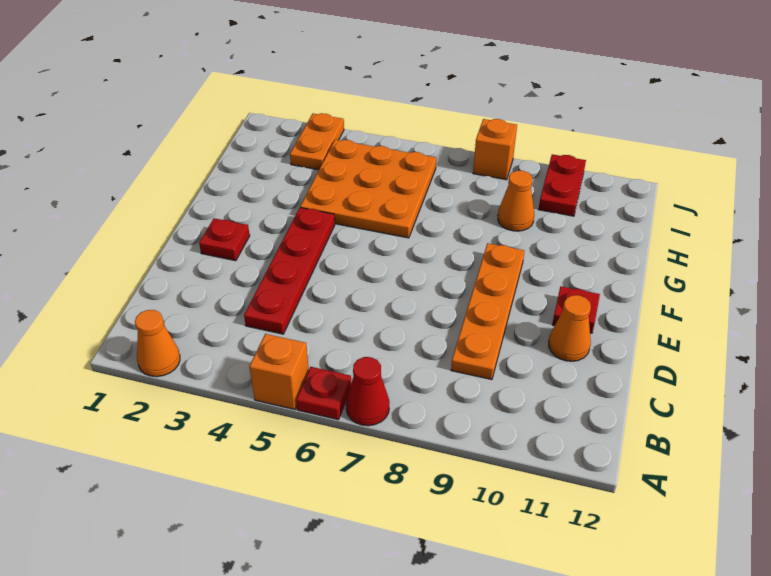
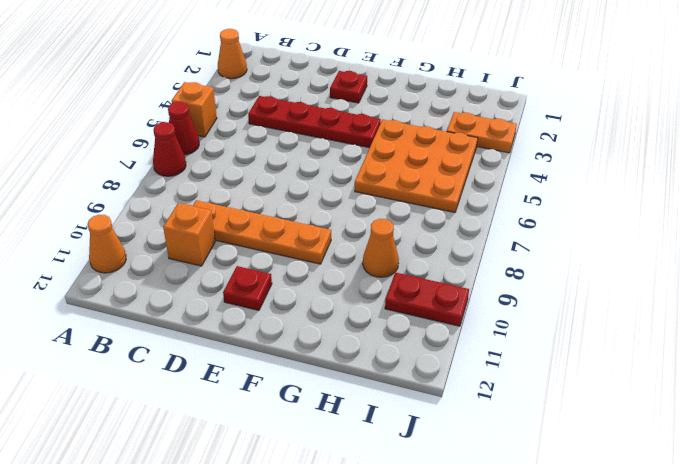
red 1x1 plate [296,367,351,420] -> red 1x1 cone [168,102,199,155]
orange 1x1 cone [549,295,591,361] -> orange 1x1 cone moved to [87,215,126,273]
orange 1x1 brick [473,119,517,180] -> orange 1x1 brick moved to [163,203,215,266]

